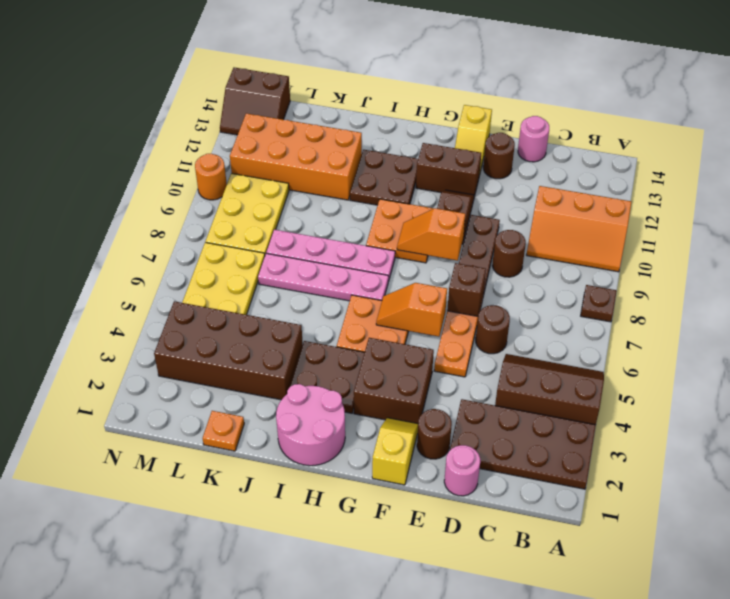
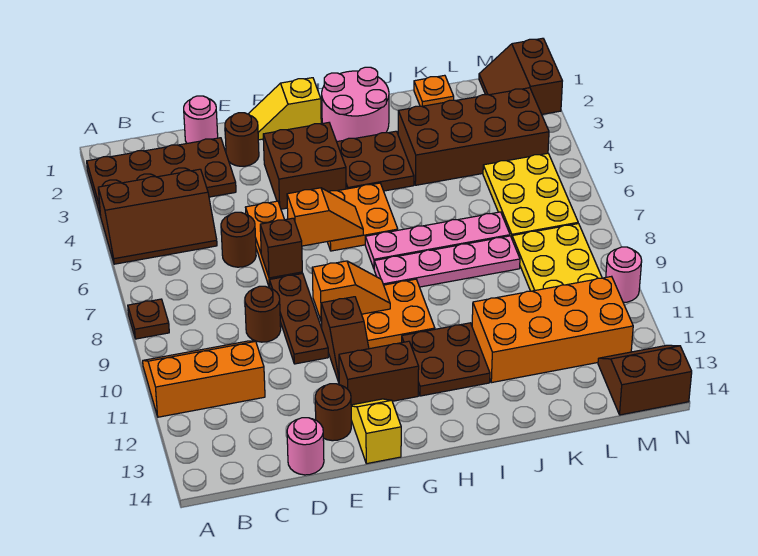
yellow 1x2 slope [372,418,418,485] -> yellow 1x2 slope turned to [249,78,321,140]
none -> brown 2x2 slope [479,38,562,114]
orange 1x1 round brick [195,154,227,200] -> pink 1x1 round brick [606,247,642,302]

